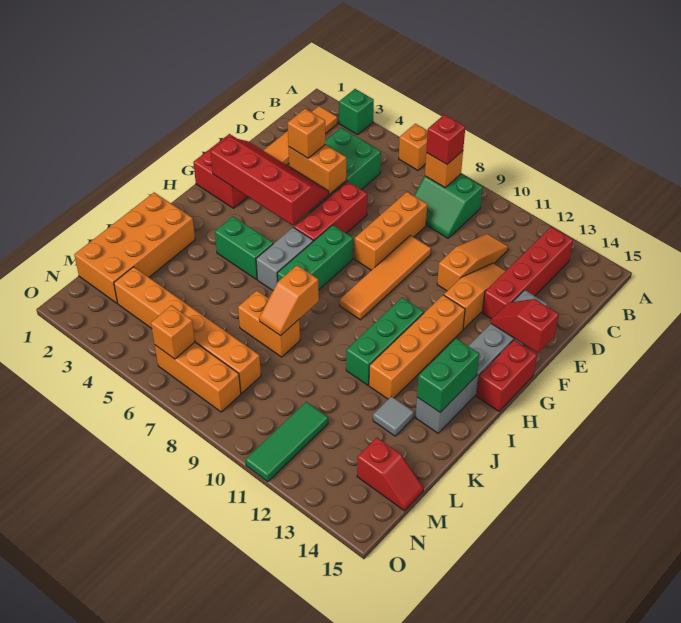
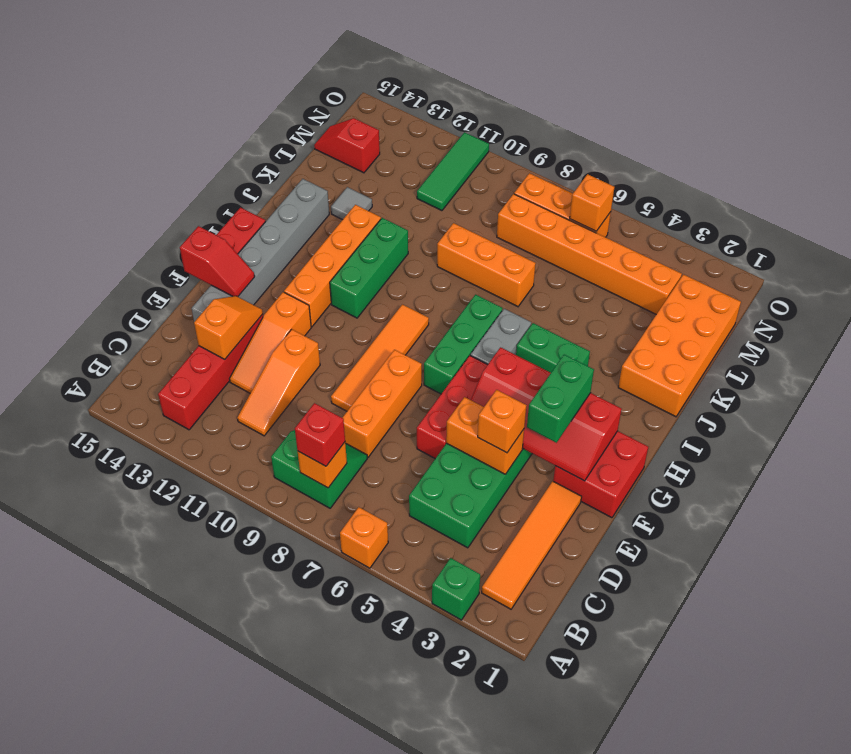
green 1x2 brick [417,339,479,412] -> green 1x2 brick moved to [527,355,594,443]
orange 1x2 slope [259,265,319,336] -> orange 1x2 slope moved to [194,296,263,359]
orange 1x2 brick [238,291,300,357] -> orange 1x3 brick [437,223,536,307]

